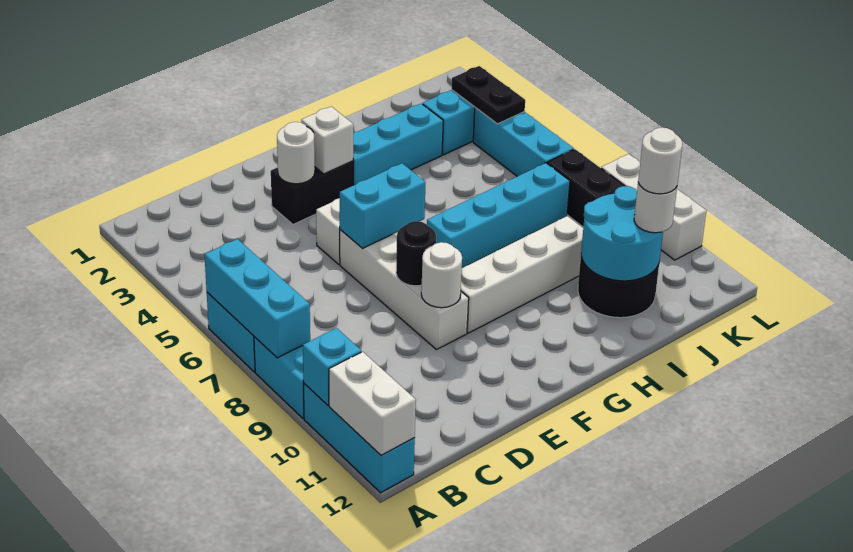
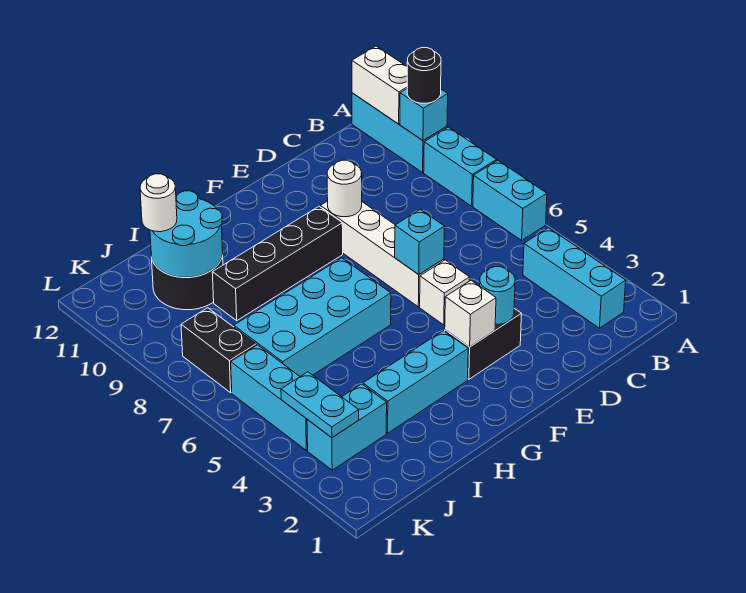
cyan 1x3 brick [204,239,310,358] -> cyan 1x3 brick moved to [523,228,626,328]
white 1x1 round brick [277,122,315,184] -> cyan 1x1 round brick [480,267,515,324]
cyan 1x2 brick [340,163,426,249] -> cyan 1x1 brick [395,209,445,274]
black 1x1 round brick [396,221,436,286] -> black 1x1 round brick moved to [407,48,441,103]
white 1x4 brick [461,216,583,333] -> black 1x4 brick [212,206,343,321]
cyan 1x4 brick [427,163,570,268] -> cyan 2x4 brick [234,258,391,376]
white 1x1 round brick [638,128,682,194] -> none
black 1x2 plate [452,66,525,124] -> cyan 1x2 plate [281,372,359,438]
white 1x3 brick [601,154,706,260] -> none

